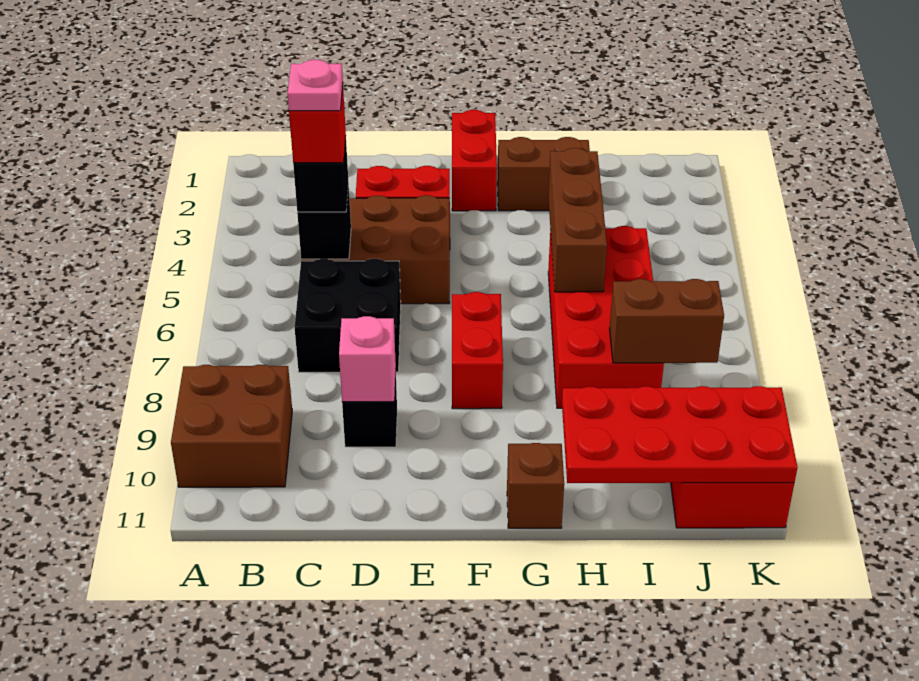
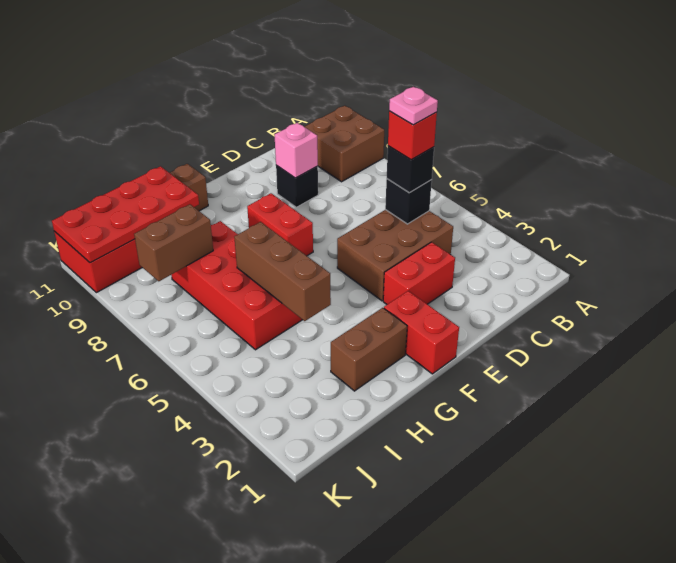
black 2x2 brick [295,259,401,372] -> none

